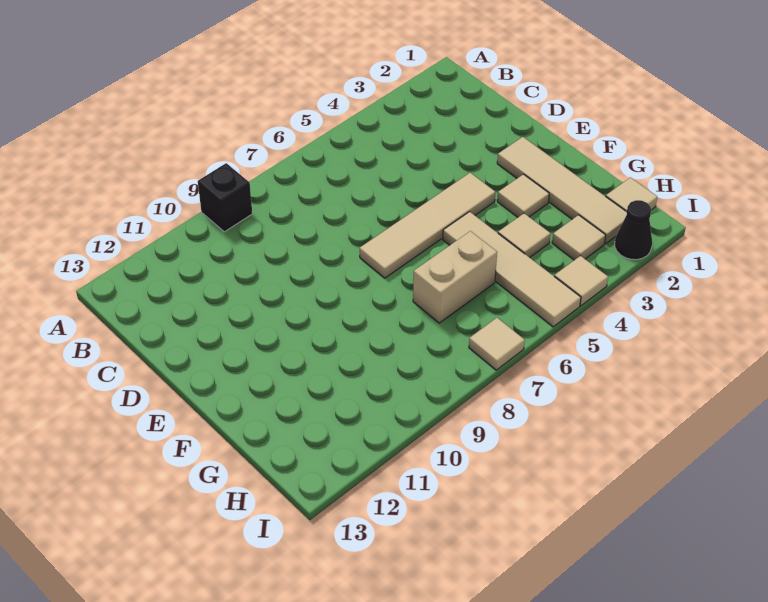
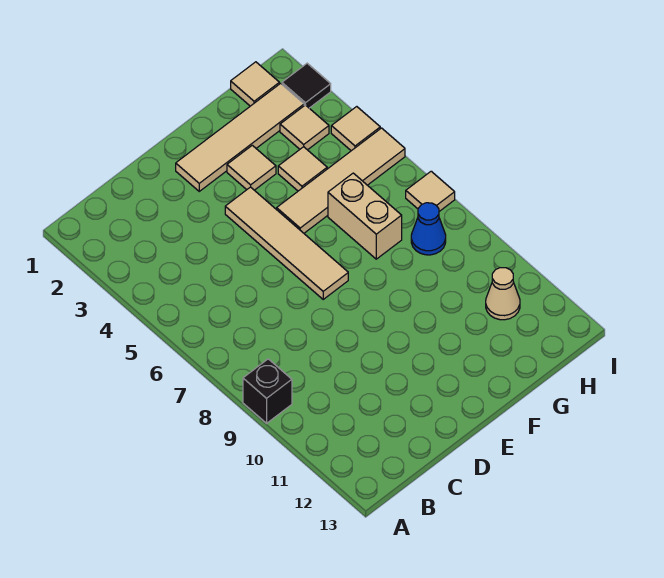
none -> blue 1x1 cone [411,203,446,255]
none -> tan 1x1 cone [486,268,520,320]
black 1x1 cone [615,200,652,260] -> black 1x1 tile [282,63,331,108]

